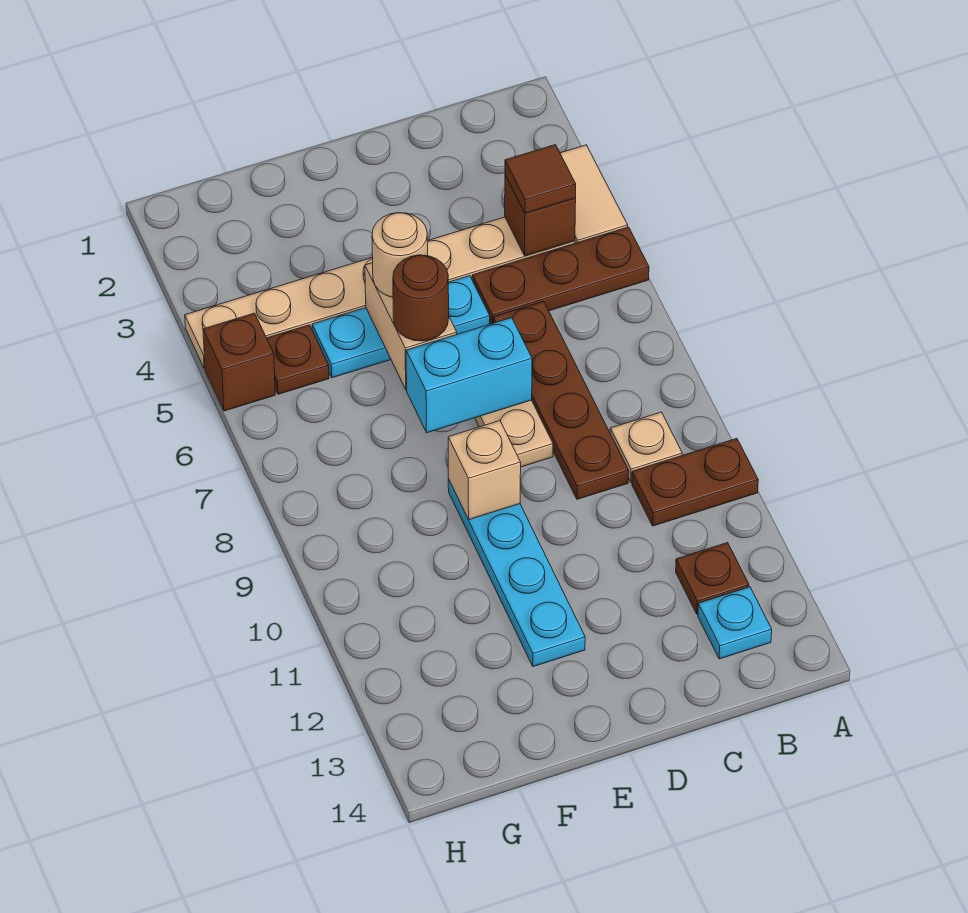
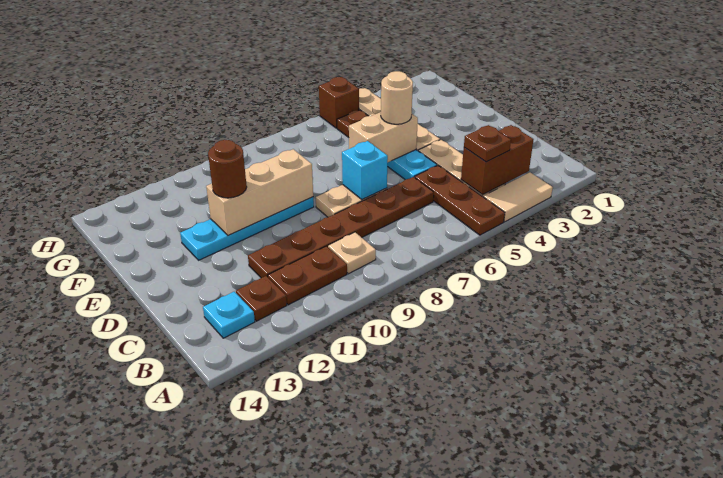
brown 1x2 plate [632,438,758,526] -> brown 1x2 plate turned to [268,246,347,305]
brown 1x1 brick [505,175,576,256] -> brown 1x2 brick [461,125,534,195]
brown 1x1 tile [505,145,576,213] -> brown 1x1 plate [464,125,511,162]
brown 1x4 plate [493,301,629,499] -> brown 1x6 plate [248,177,434,278]
cyan 1x2 brick [406,318,532,433] -> cyan 1x1 brick [342,141,388,200]
brown 1x1 round brick [393,255,449,341] -> brown 1x1 round brick moved to [208,140,247,198]
tan 1x1 brick [448,421,521,520] -> tan 1x3 brick [206,149,313,236]

